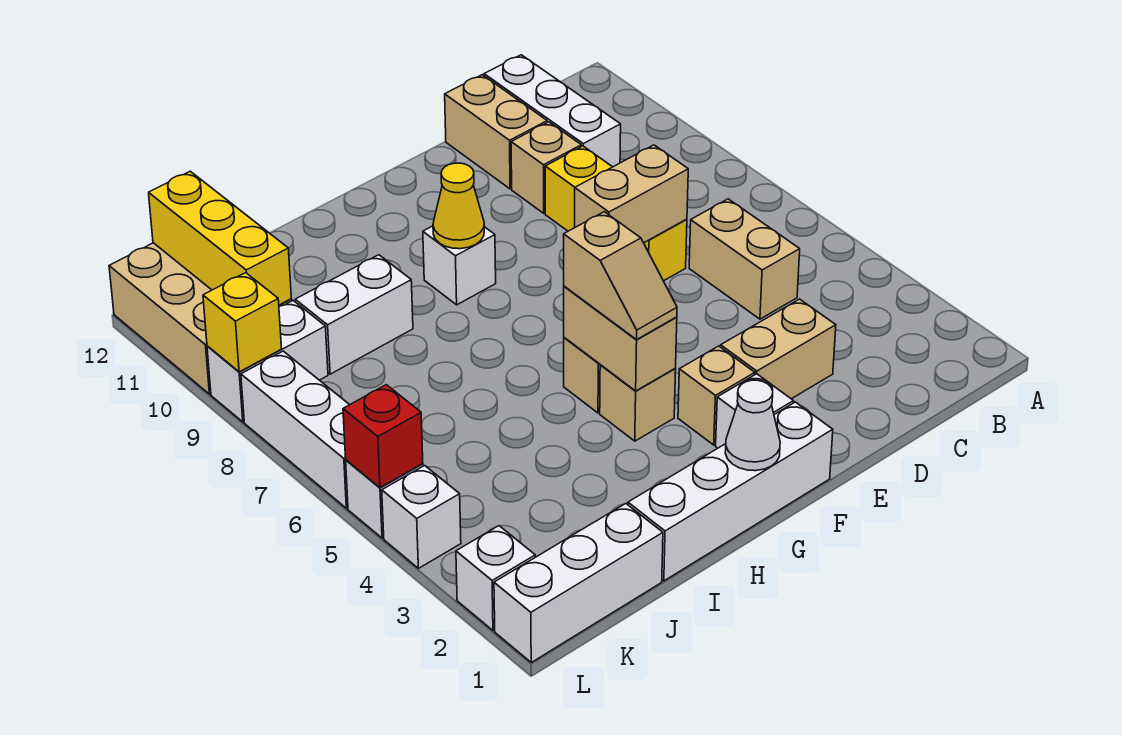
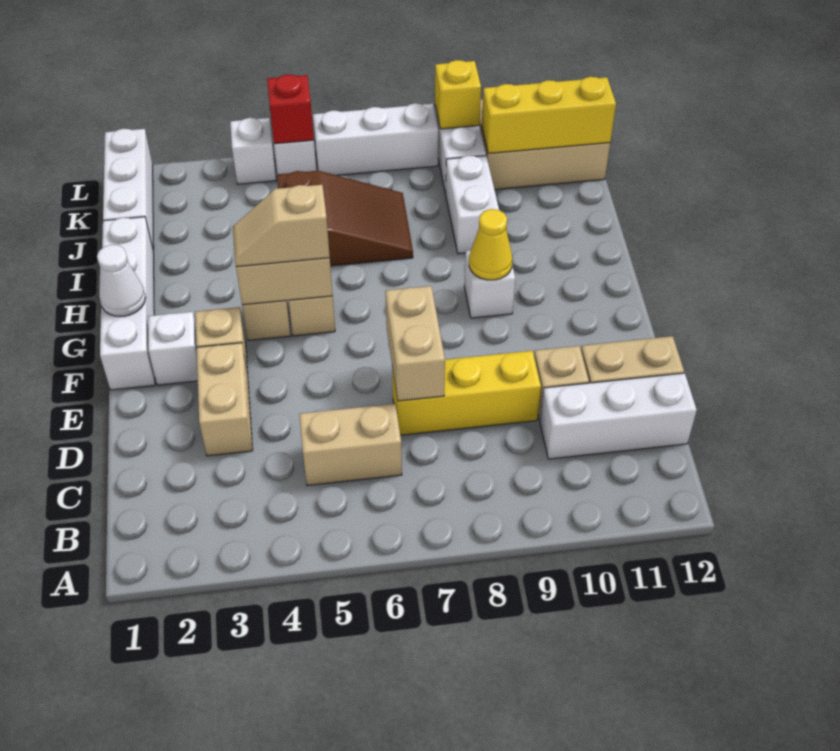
none -> brown 2x3 slope [277,171,413,266]
white 1x1 brick [456,526,535,631] -> none

